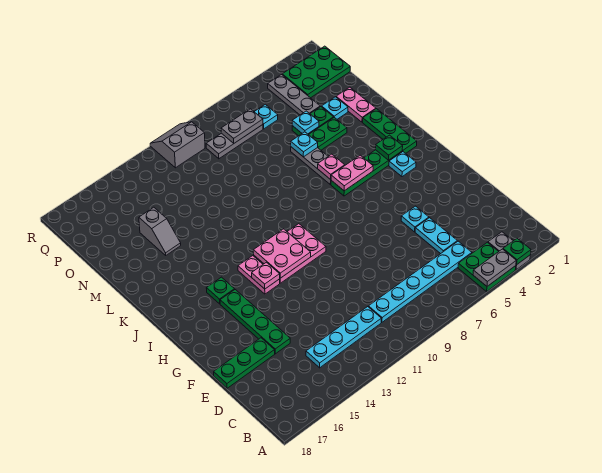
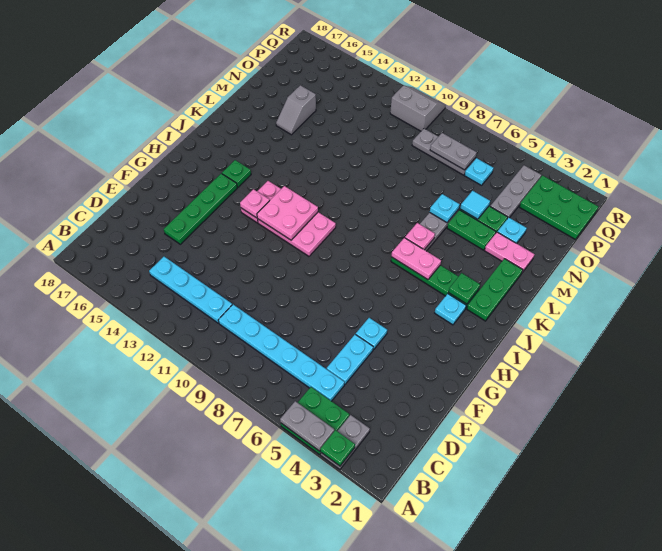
green 1x3 plate [214,338,275,388] -> none
pink 1x2 plate [336,87,376,122] -> pink 1x2 plate turned to [484,232,535,273]
cyan 1x1 plate [292,111,319,134] -> cyan 1x1 tile [460,191,490,219]

